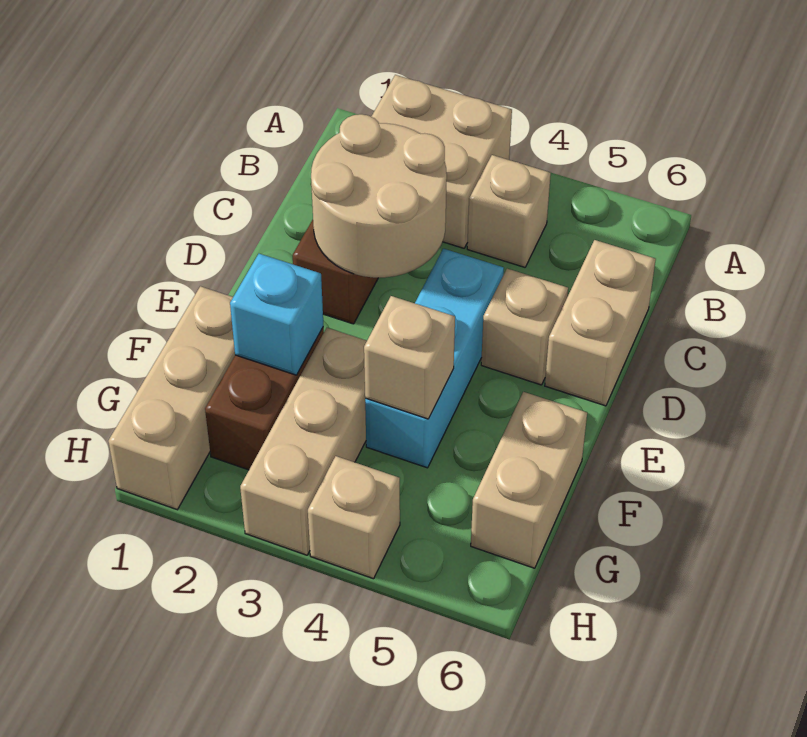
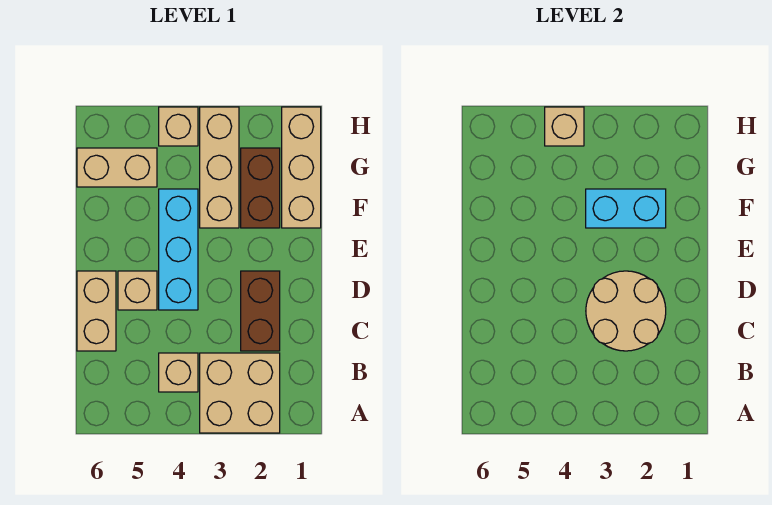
cyan 1x1 brick [230,254,324,375] -> cyan 1x2 brick [586,189,666,228]
tan 1x1 brick [364,296,455,419] -> tan 1x1 brick moved to [545,107,584,146]
tan 1x2 brick [471,392,587,568] -> tan 1x2 brick turned to [77,148,157,187]

